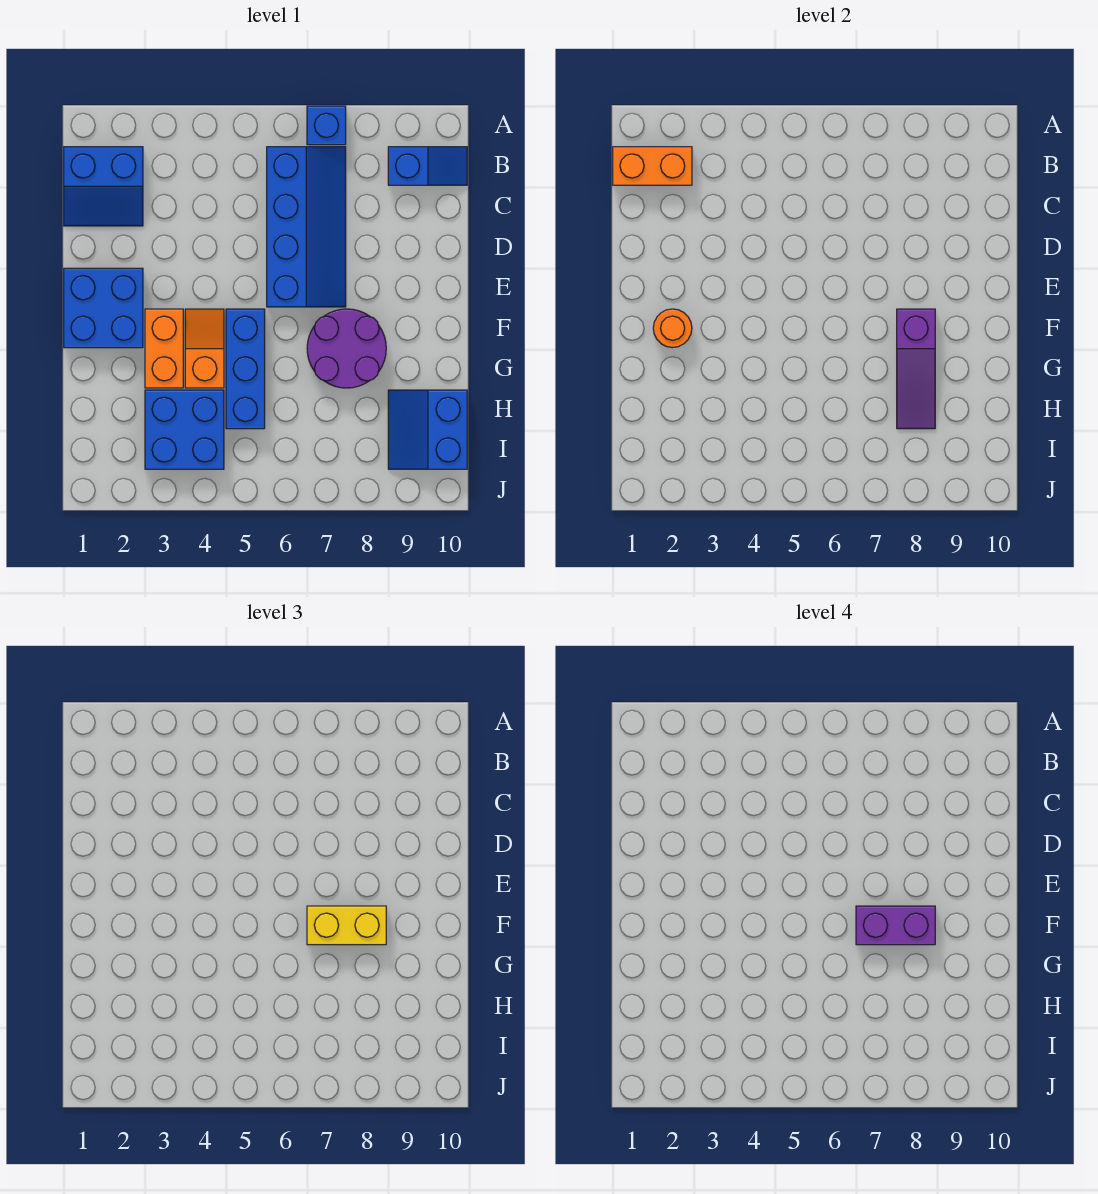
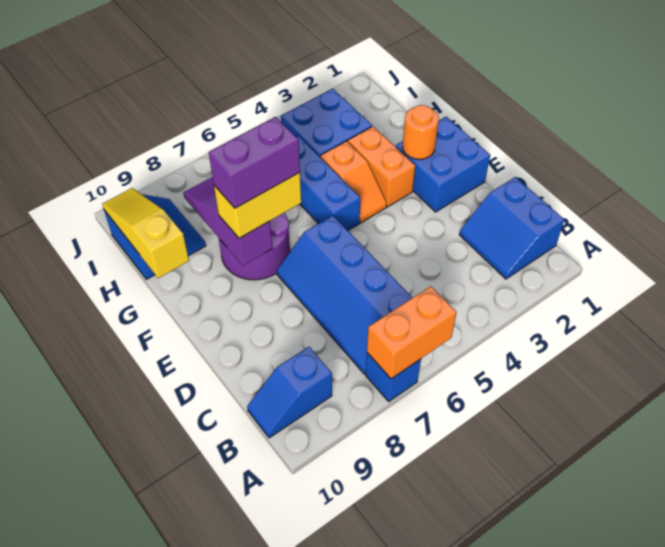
blue 2x2 slope [64,147,143,226] -> blue 2x2 slope turned to [459,177,564,279]
orange 1x2 brick [613,147,692,185] -> orange 1x2 brick moved to [367,286,457,379]
none -> yellow 1x3 slope [102,188,189,278]

